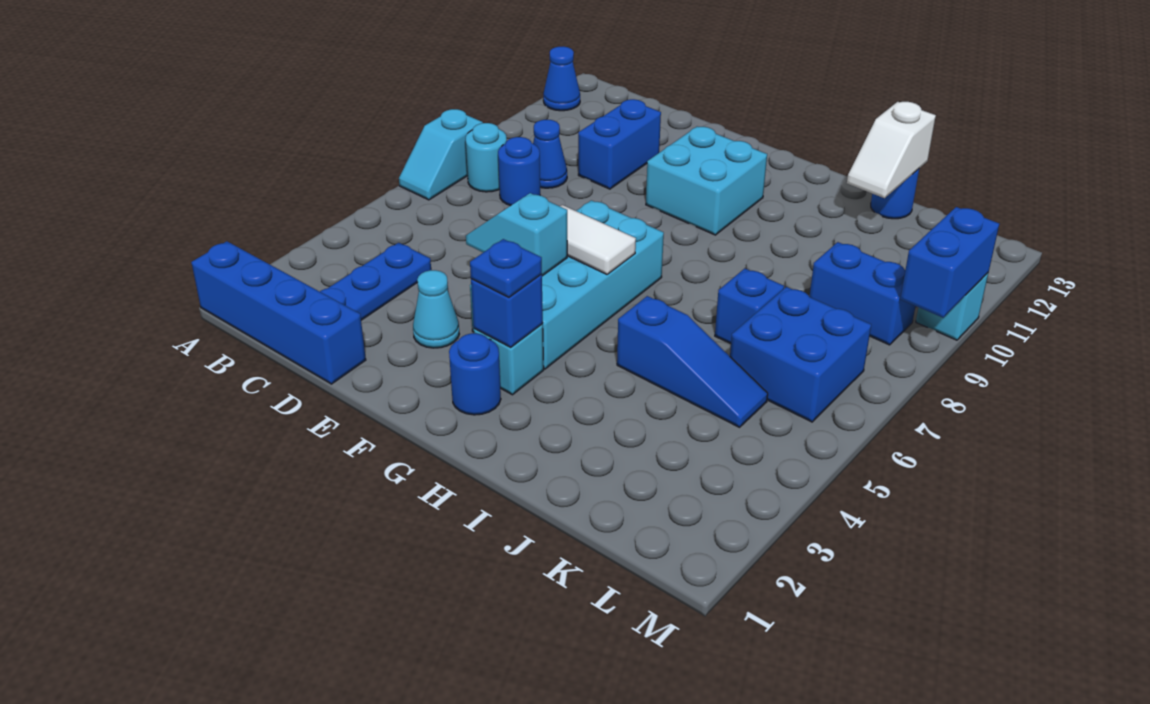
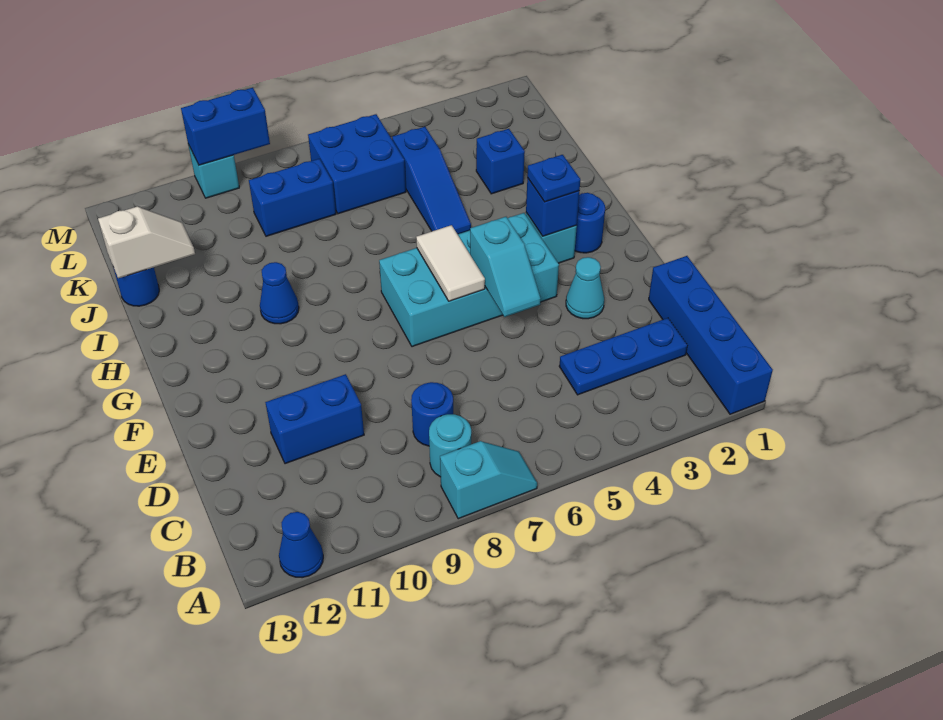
blue 1x1 cone [533,120,567,188] -> blue 1x1 cone moved to [260,262,299,324]
cyan 2x2 brick [646,126,767,235] -> none
blue 1x3 slope [617,296,768,427] -> blue 1x3 slope turned to [392,127,471,234]
blue 1x1 brick [715,268,784,344] -> blue 1x1 brick moved to [476,129,525,194]
blue 1x2 brick [809,242,915,345] -> blue 1x2 brick turned to [249,159,336,236]

